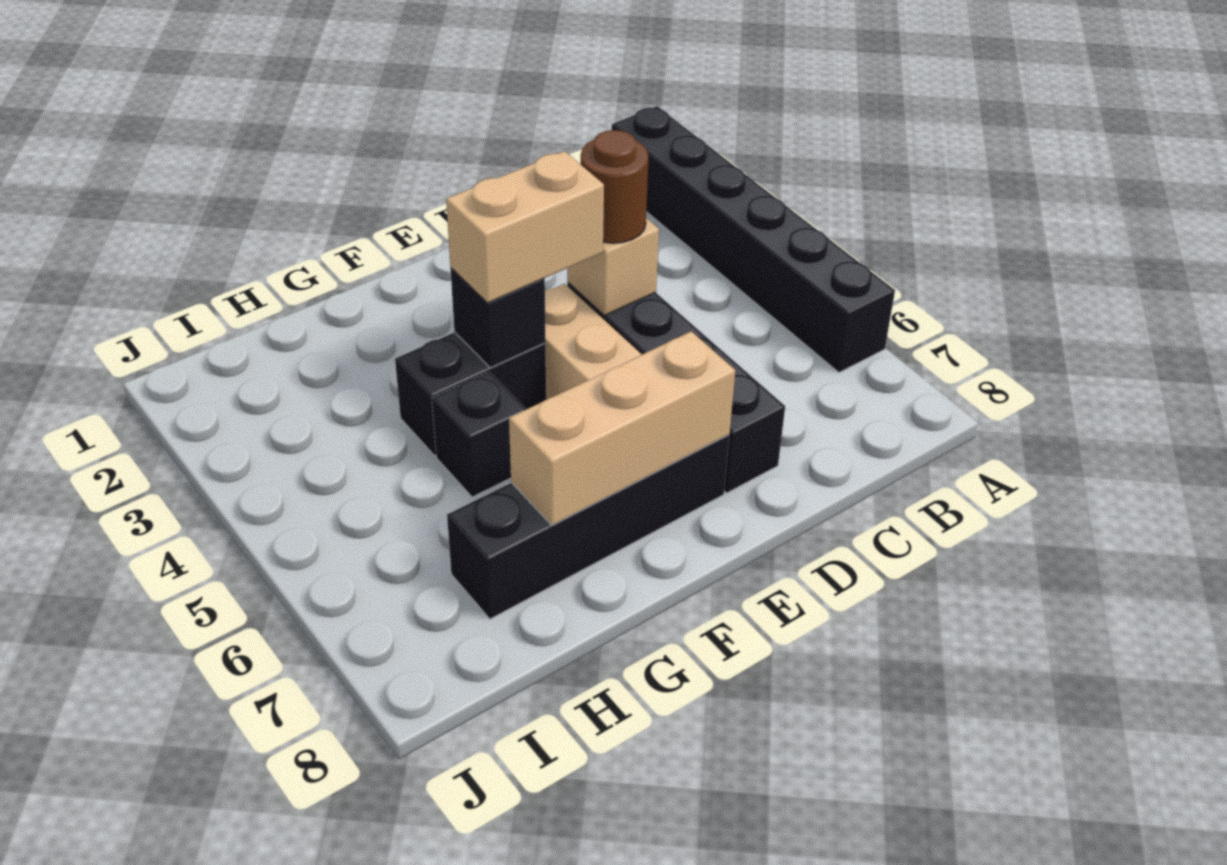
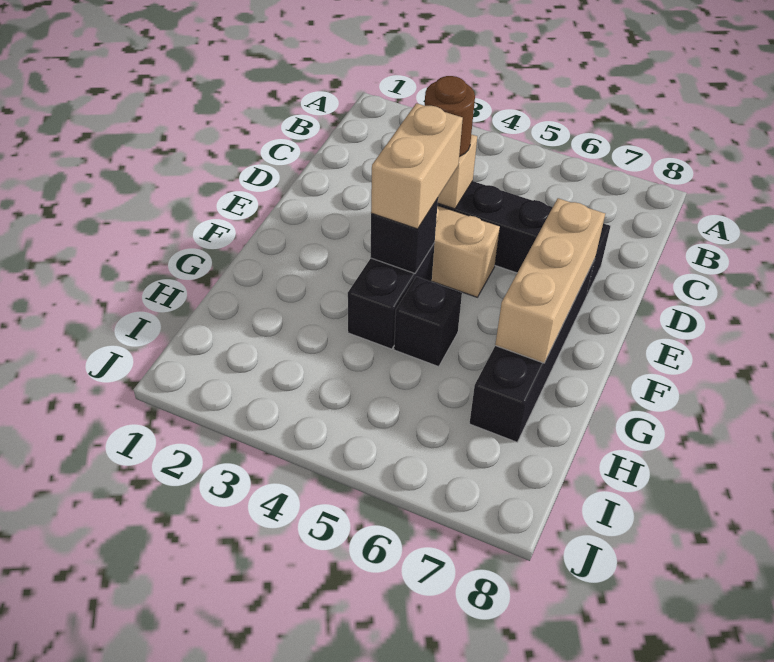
black 1x6 brick [612,106,895,373] -> none

